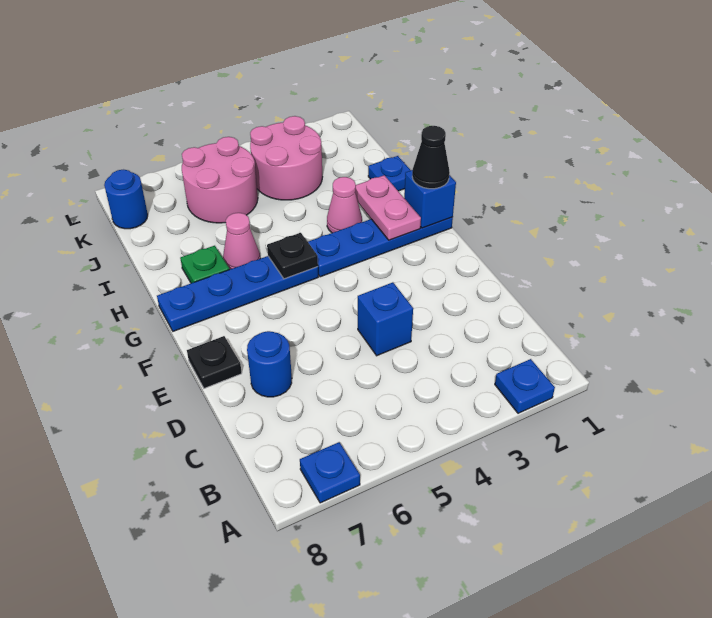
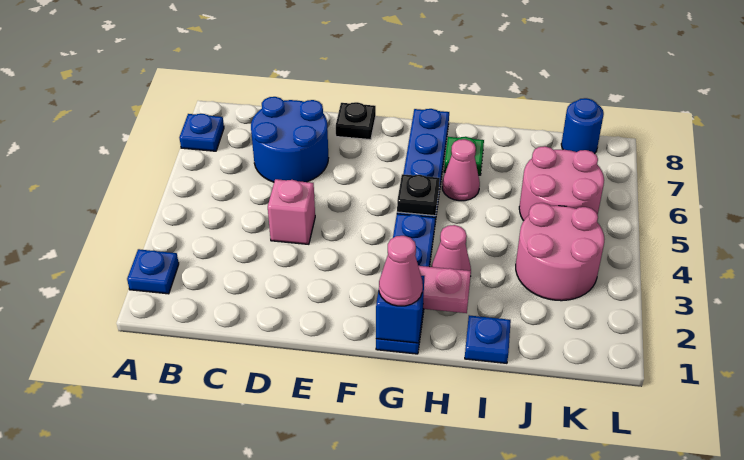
blue 1x1 brick [358,282,413,356] -> pink 1x1 brick [268,179,315,244]
blue 1x1 round brick [247,331,292,397] -> blue 2x2 round brick [251,97,328,182]
black 1x1 cone [412,126,450,189] -> pink 1x1 cone [379,236,423,306]

